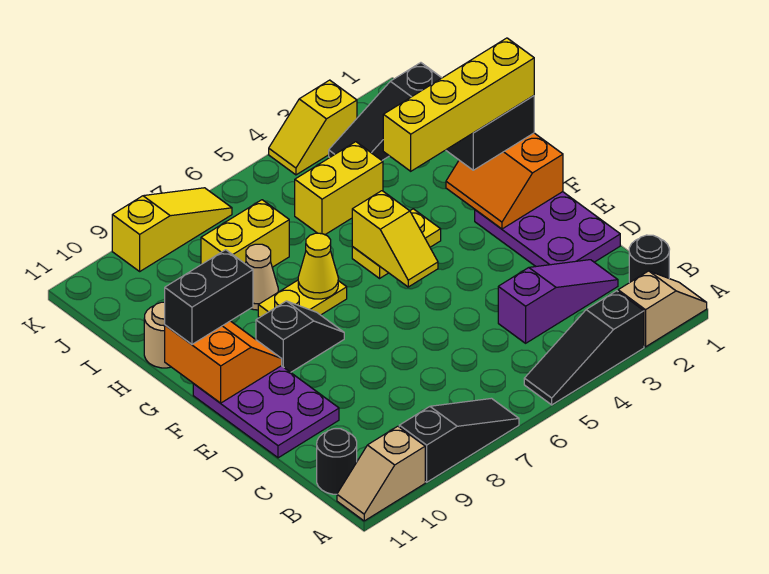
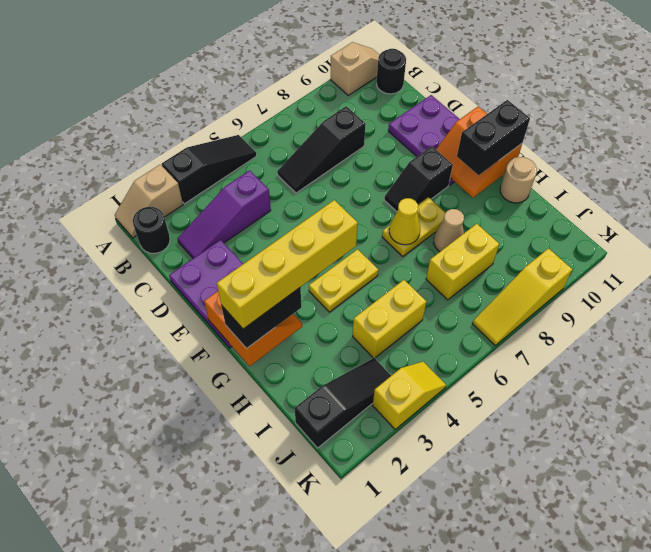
black 1x3 slope [399,398,519,482] -> black 1x3 slope moved to [277,106,366,193]
yellow 1x2 slope [352,191,438,287] -> none

